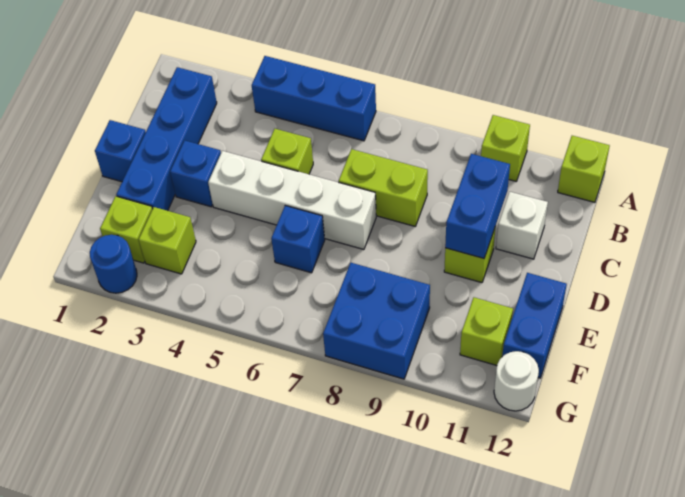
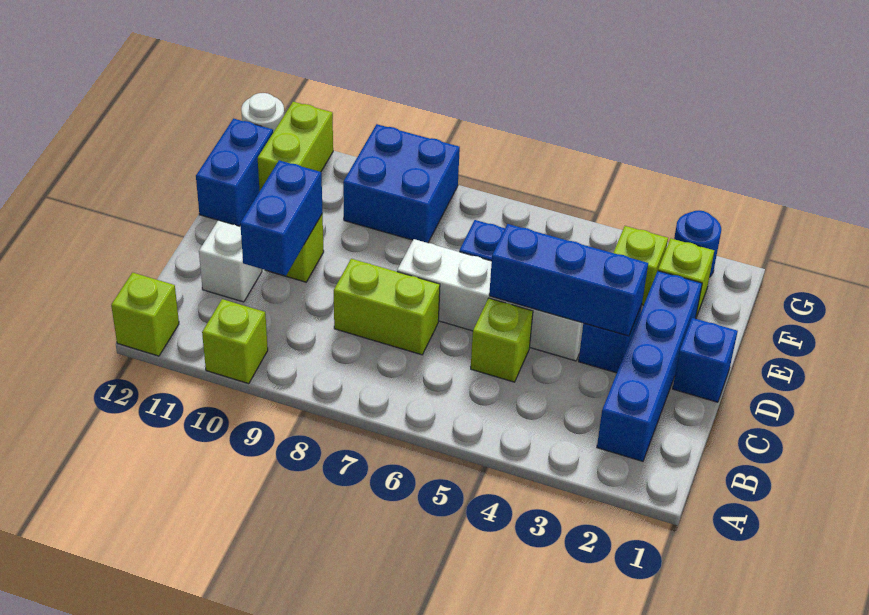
blue 1x3 brick [252,56,376,141] -> blue 1x3 brick moved to [489,224,648,336]
lime 1x1 brick [460,297,513,365] -> lime 1x2 brick [258,102,333,191]

